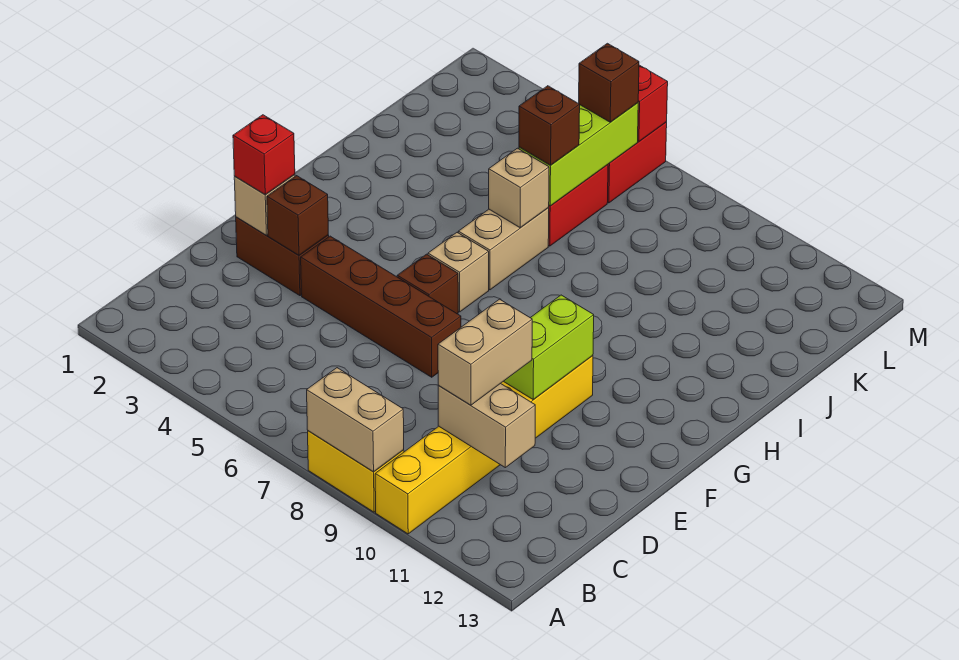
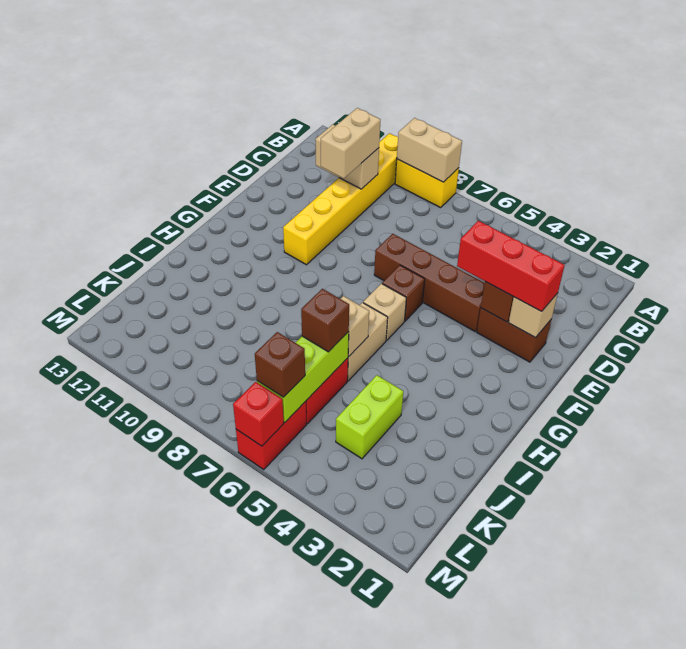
red 1x1 brick [233,115,295,194] -> red 1x3 brick [457,221,565,311]
lime 1x2 brick [504,295,594,400] -> lime 1x2 brick moved to [336,375,403,459]

